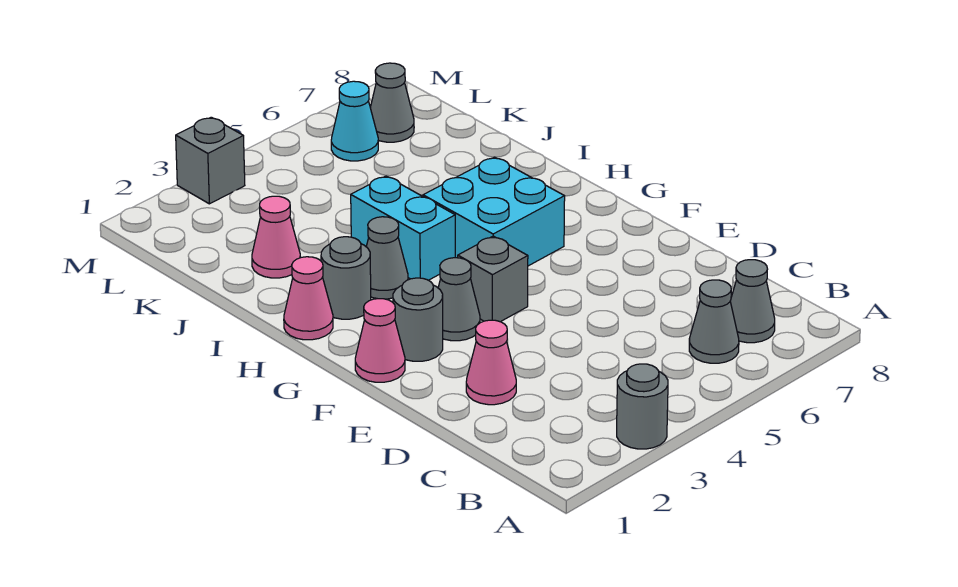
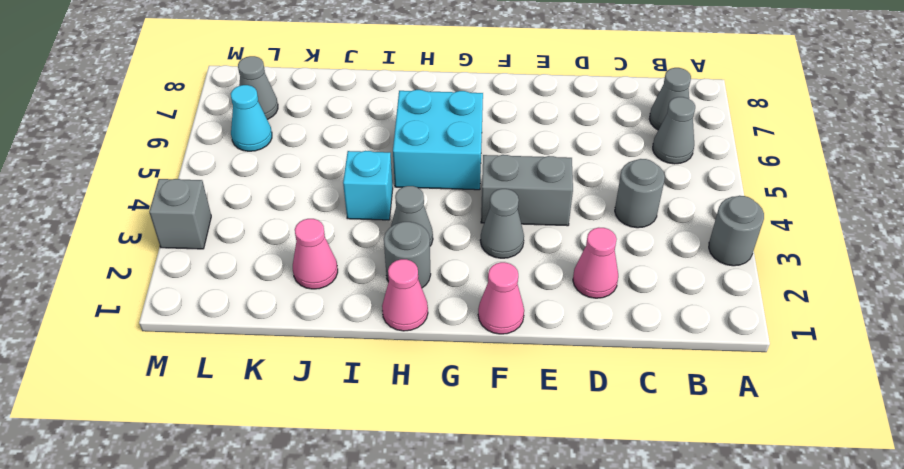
grey 1x1 round brick [393,278,443,361] -> grey 1x1 round brick moved to [615,159,665,228]
grey 1x1 brick [458,236,528,322] -> grey 1x2 brick [481,155,573,226]
cyan 1x2 brick [351,176,455,280] -> cyan 1x1 brick [343,151,393,220]

